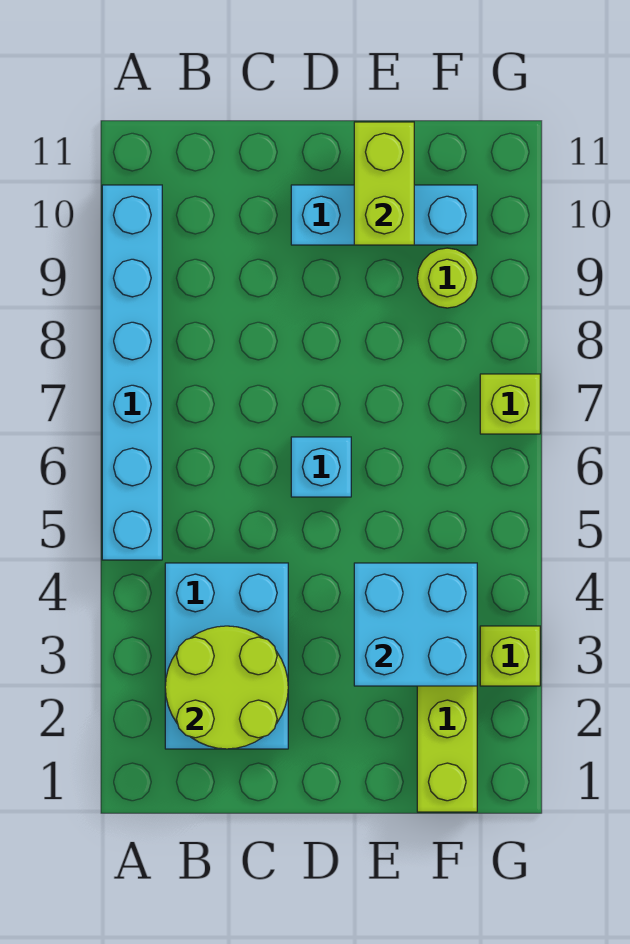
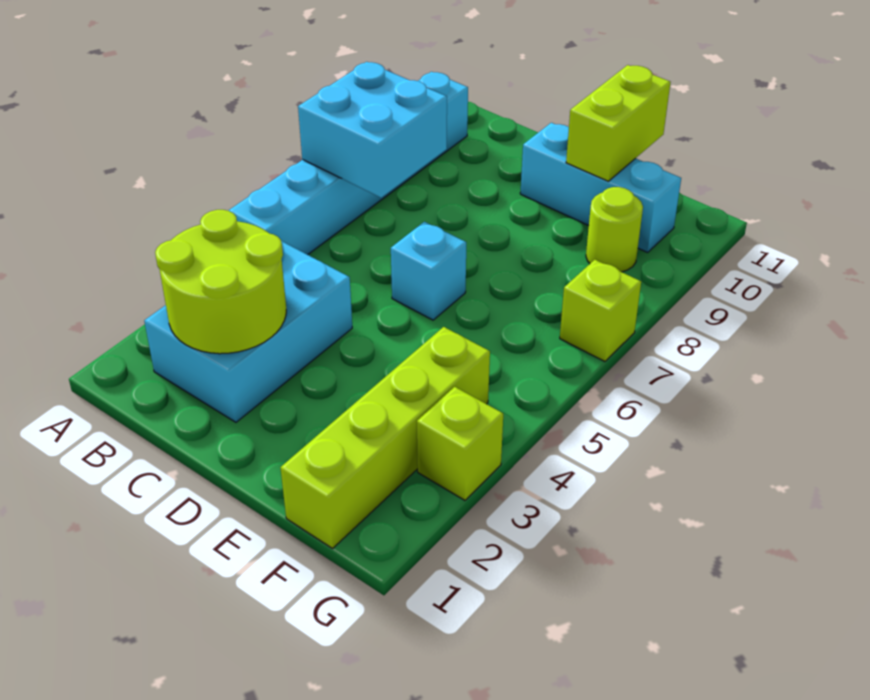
cyan 2x2 brick [354,563,477,686] -> cyan 2x2 brick moved to [298,62,447,198]

